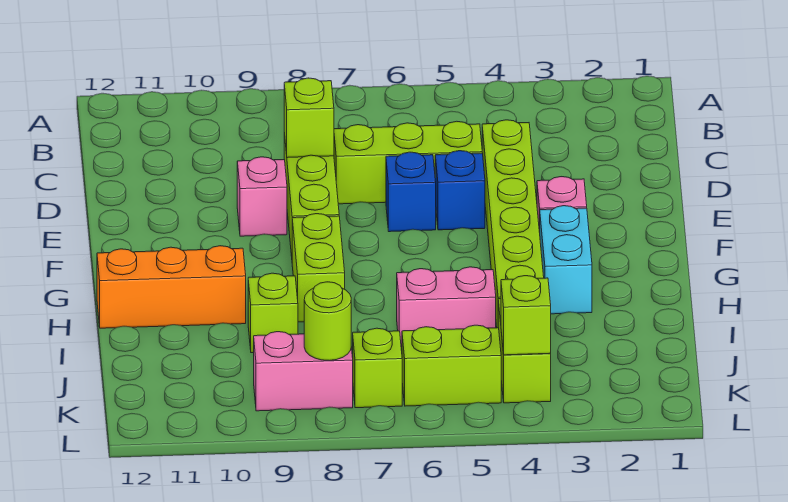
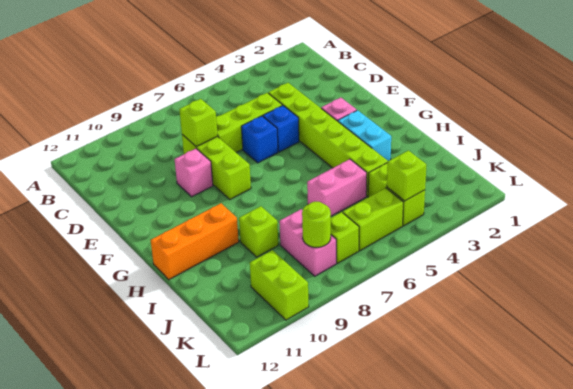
lime 1x2 brick [292,214,345,322] -> lime 1x2 brick moved to [250,250,309,320]
pink 1x2 brick [254,332,353,411] -> pink 1x2 brick turned to [279,209,336,276]

